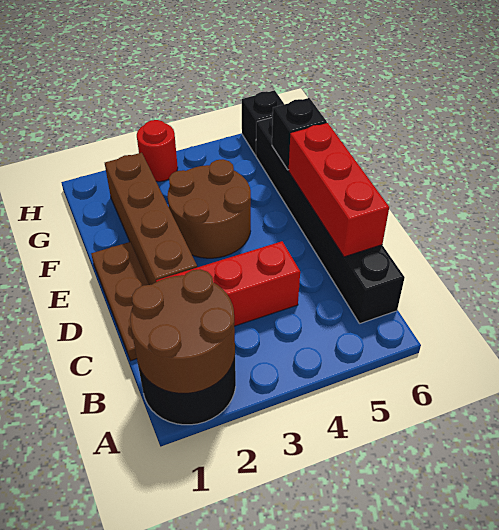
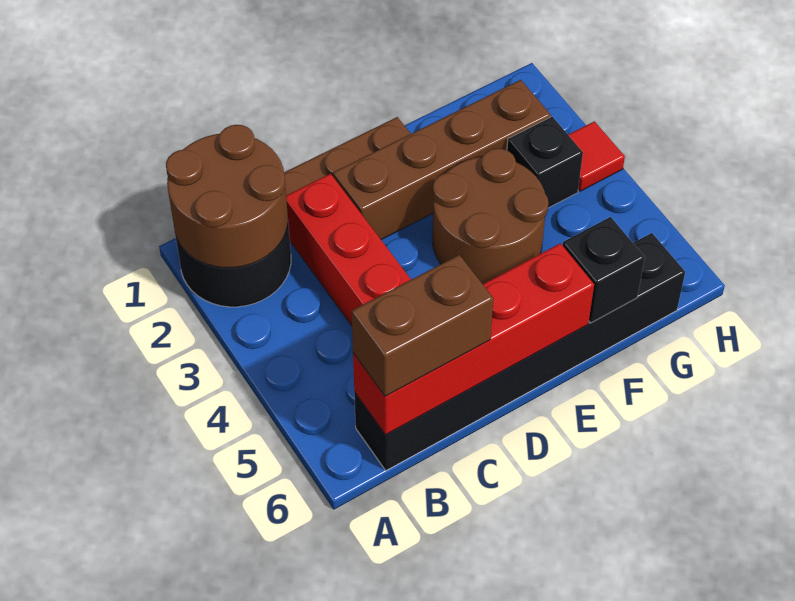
none -> brown 1x2 brick [351,255,493,396]
red 1x3 brick [289,123,389,257] -> red 1x4 brick [353,243,594,435]
red 1x1 round brick [137,120,178,182] -> red 1x1 tile [568,121,625,191]
black 1x1 brick [242,90,284,155] -> black 1x1 brick moved to [507,117,583,208]

